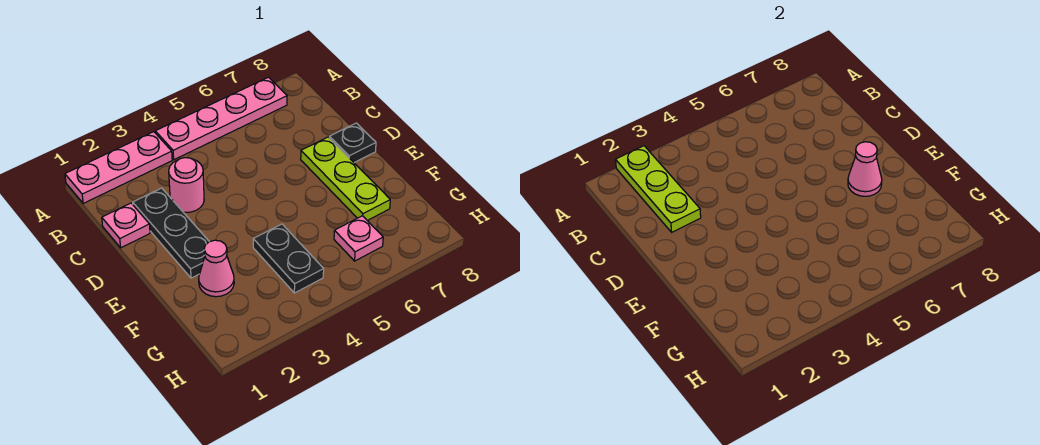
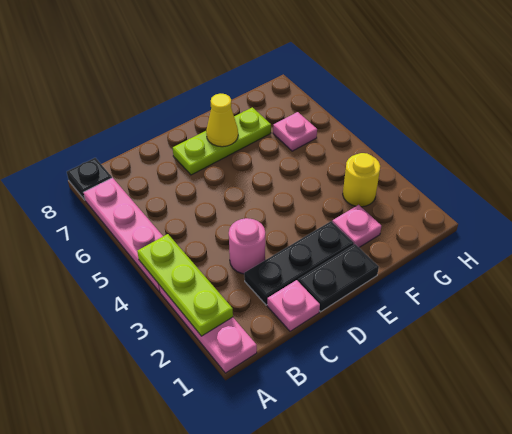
lime 1x3 plate [616,146,701,232] -> lime 1x3 plate turned to [137,234,233,336]
black 1x1 plate [329,123,376,163] -> black 1x1 plate moved to [67,158,112,200]
pink 1x1 cone [848,142,882,196] -> yellow 1x1 cone [206,94,238,147]
pink 1x1 cone [199,240,234,297] -> pink 1x1 plate [332,205,381,247]
black 1x2 plate [253,224,324,293] -> black 1x2 plate moved to [298,244,379,312]
none -> yellow 1x1 round brick [343,153,380,207]

